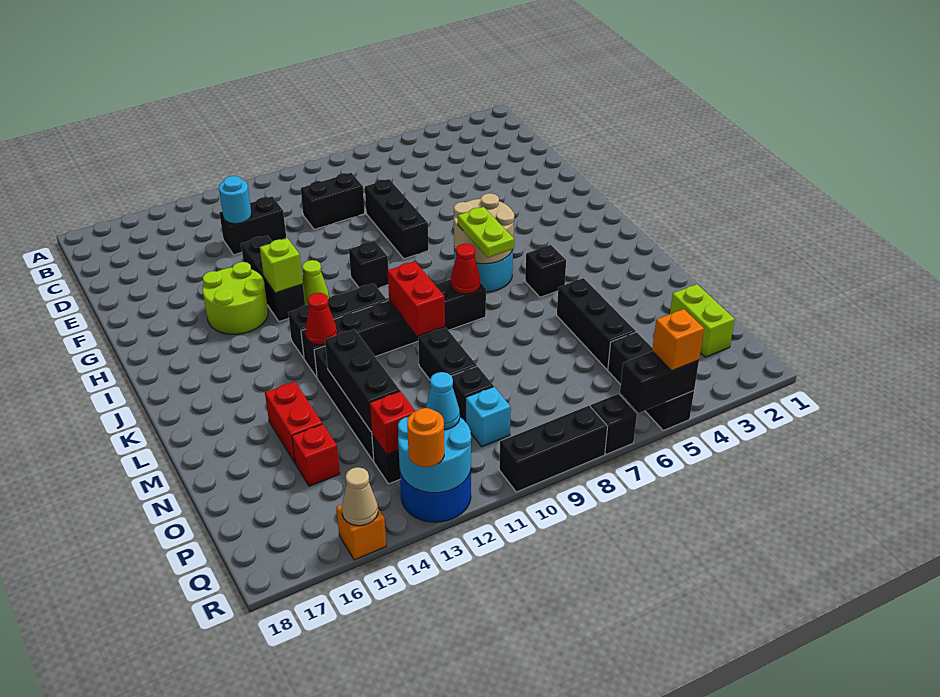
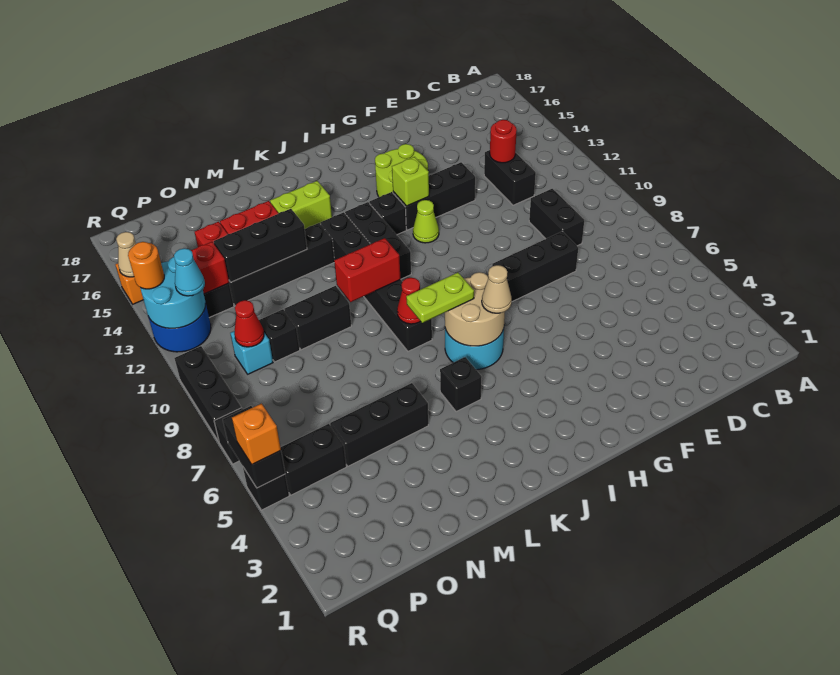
cyan 1x1 round brick [219,176,251,224] -> red 1x1 round brick [490,120,517,163]
black 1x1 brick [349,241,388,288] -> black 1x1 brick moved to [369,192,406,235]
none -> tan 1x1 cone [482,265,512,313]
red 1x1 cone [305,293,337,345] -> red 1x1 cone moved to [234,300,264,347]
lime 1x2 brick [670,284,735,357] -> lime 1x2 brick moved to [270,181,332,229]

